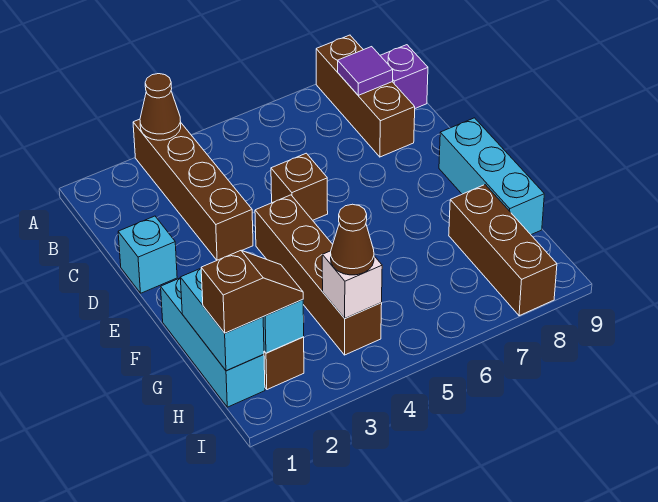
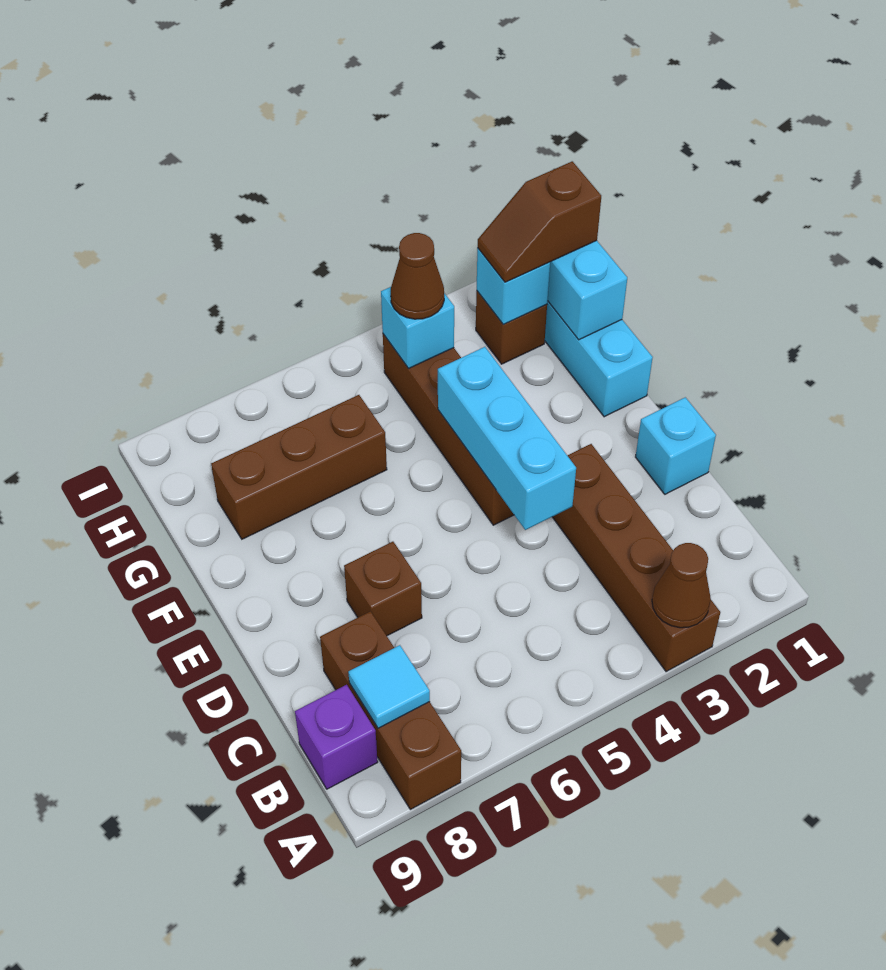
purple 1x1 tile [338,47,393,95] -> cyan 1x1 tile [348,645,430,728]
brown 1x1 brick [271,153,328,220] -> brown 1x1 brick moved to [344,542,422,636]
cyan 1x3 brick [439,118,544,235] -> cyan 1x3 brick moved to [438,347,576,530]
brown 1x3 brick [449,185,557,316] -> brown 1x3 brick turned to [211,395,387,539]
white 1x1 brick [322,251,382,318] -> cyan 1x1 brick [381,287,454,368]

